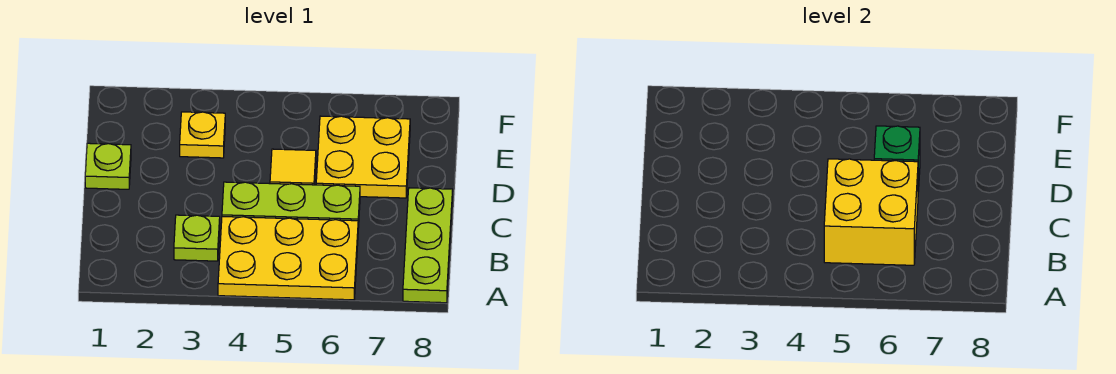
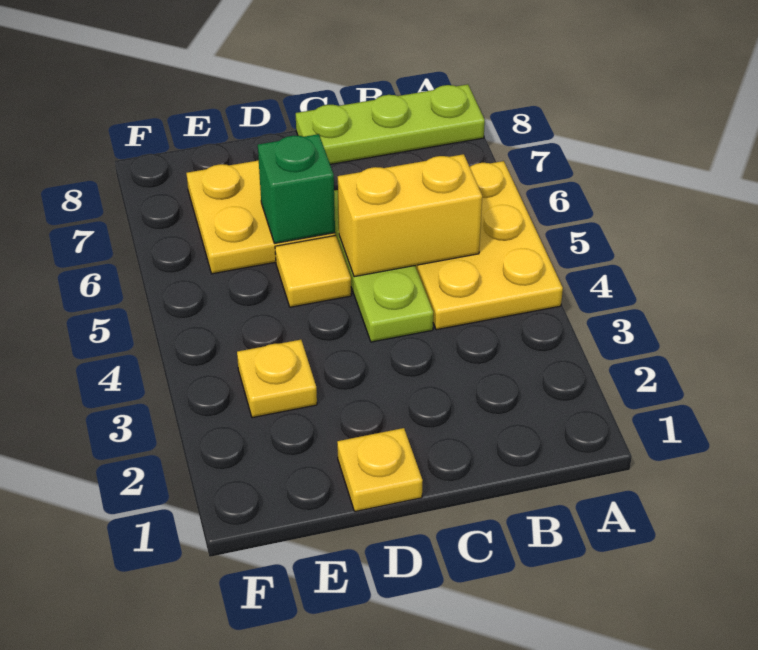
lime 1x1 plate [174,215,220,261] -> none
yellow 2x2 brick [824,159,918,265] -> yellow 1x2 brick [338,154,482,277]
lime 1x1 plate [85,143,131,189] -> yellow 1x1 plate [337,428,423,512]

